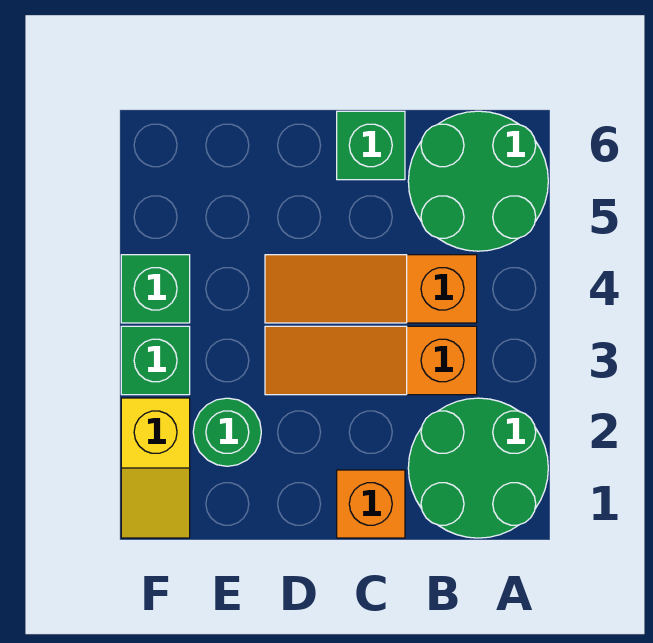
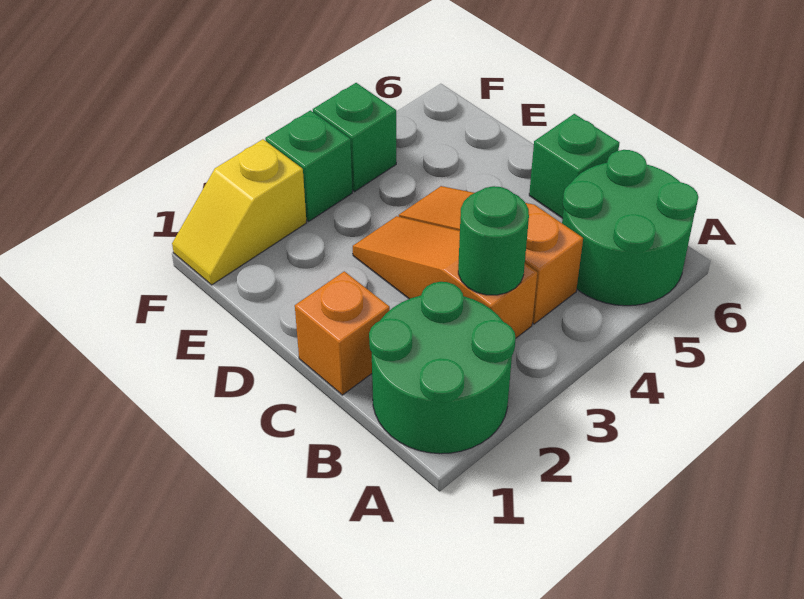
green 1x1 round brick [193,398,261,466] -> green 1x1 round brick moved to [458,186,529,295]

